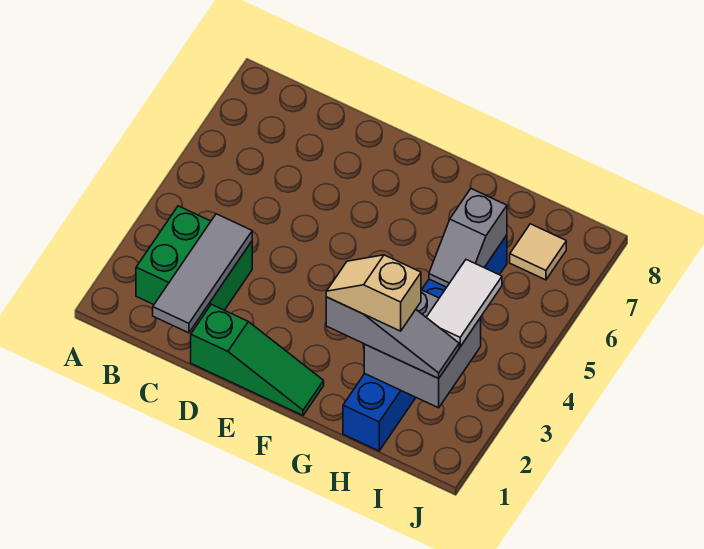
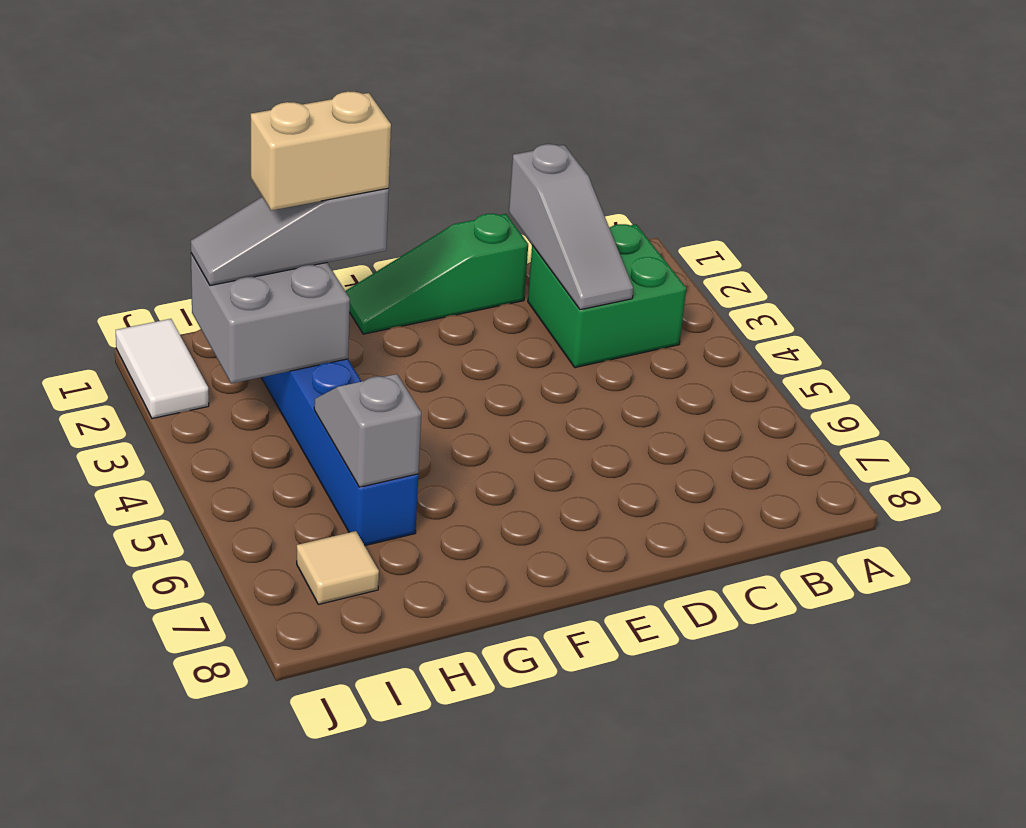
grey 1x3 tile [153,214,252,333] -> grey 1x3 slope [509,144,633,310]
tan 1x2 slope [326,255,421,331] -> tan 1x2 brick [251,91,391,210]
white 1x2 tile [426,260,502,347] -> white 1x2 tile moved to [116,319,209,419]

